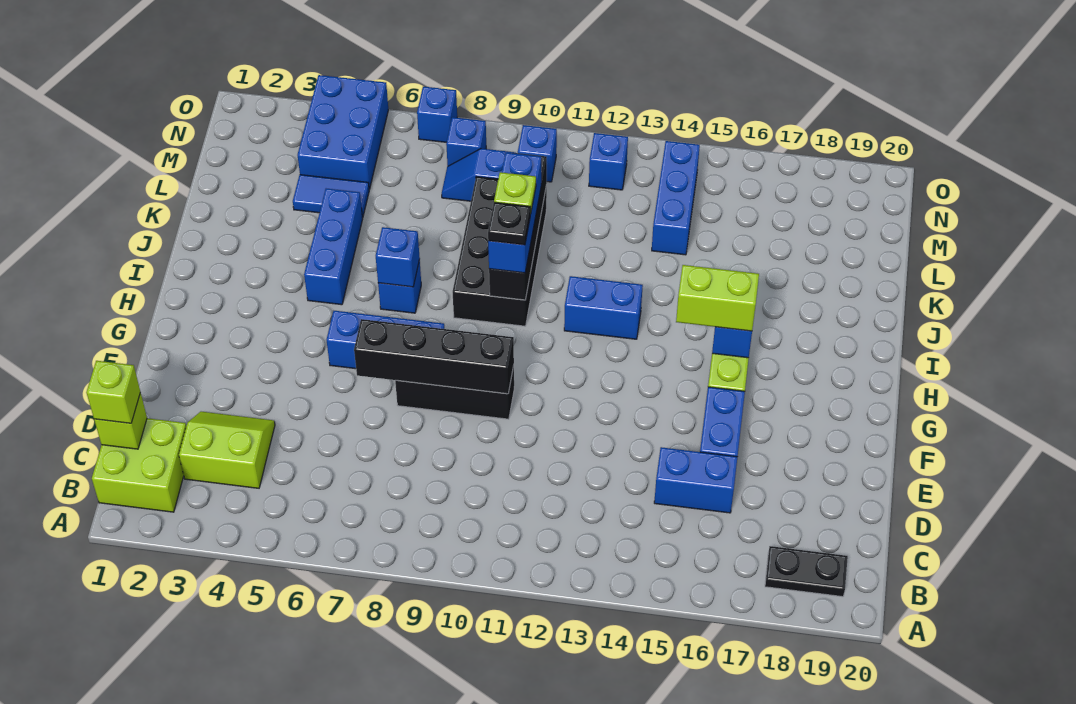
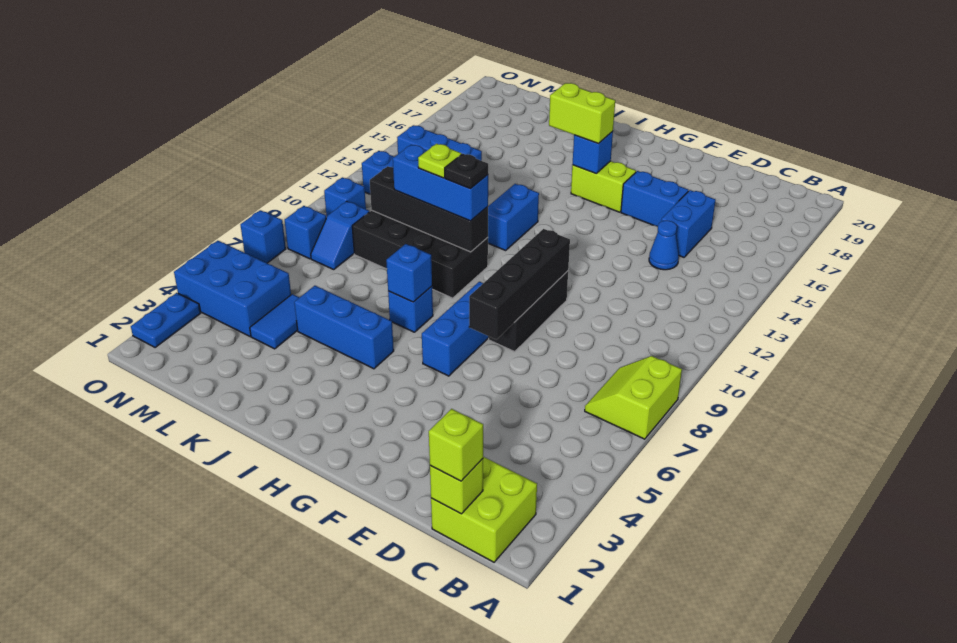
black 1x2 plate [765,546,848,597] -> none
lime 2x2 slope [179,412,275,488] -> lime 2x2 slope moved to [585,356,682,439]
none -> blue 1x1 cone [649,220,679,270]
lime 1x2 brick [676,265,759,331] -> lime 1x2 brick turned to [549,83,615,144]
none -> blue 1x2 plate [131,293,201,348]

